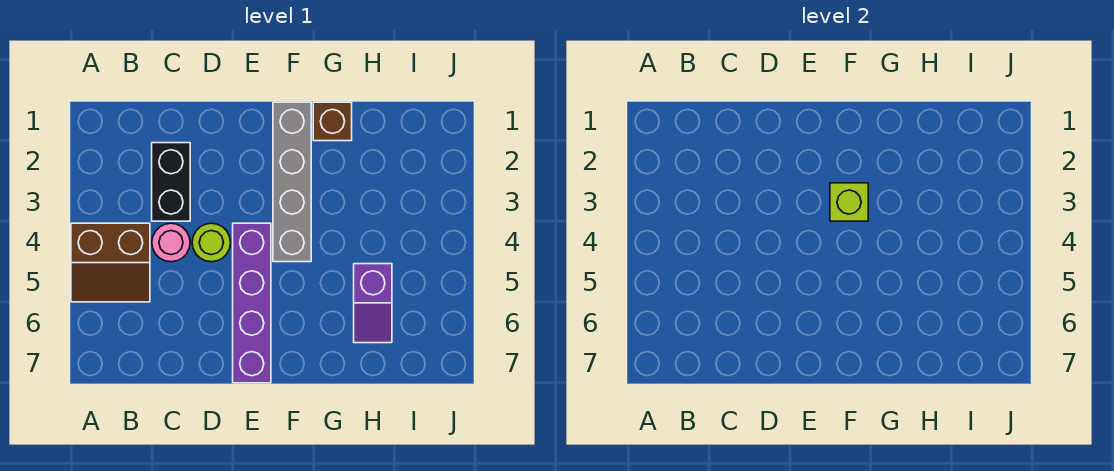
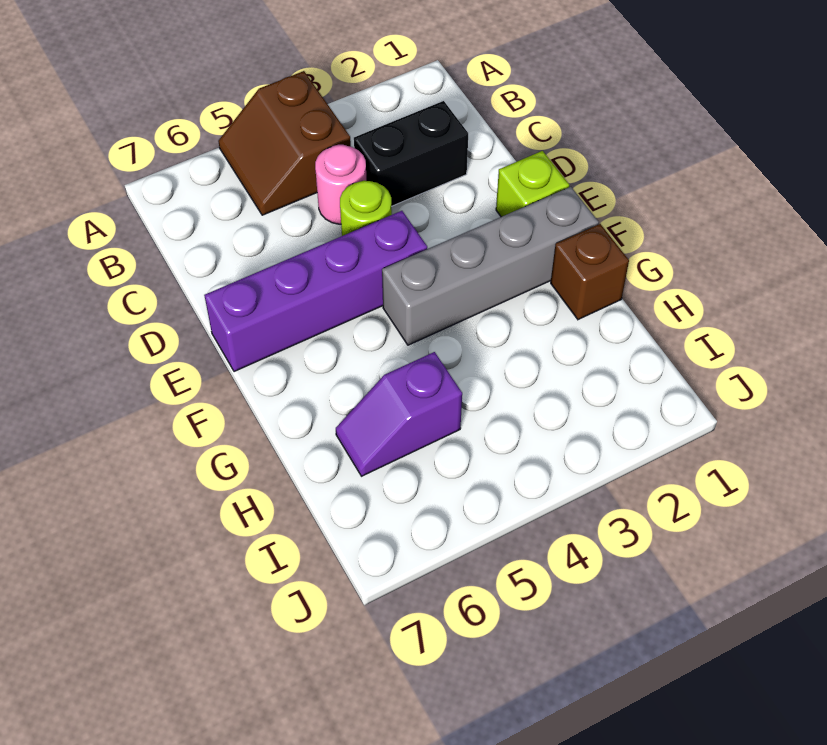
lime 1x1 brick [830,183,868,221] -> lime 1x1 brick moved to [496,151,569,217]

